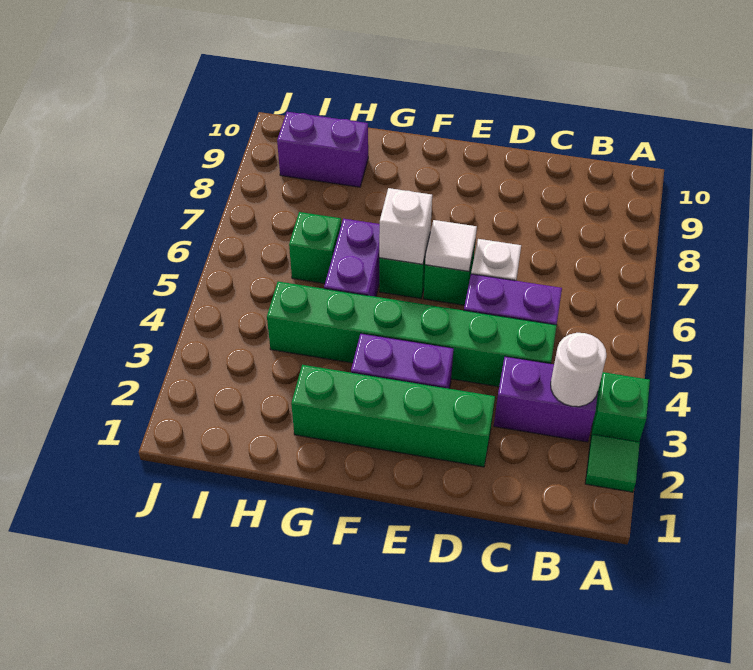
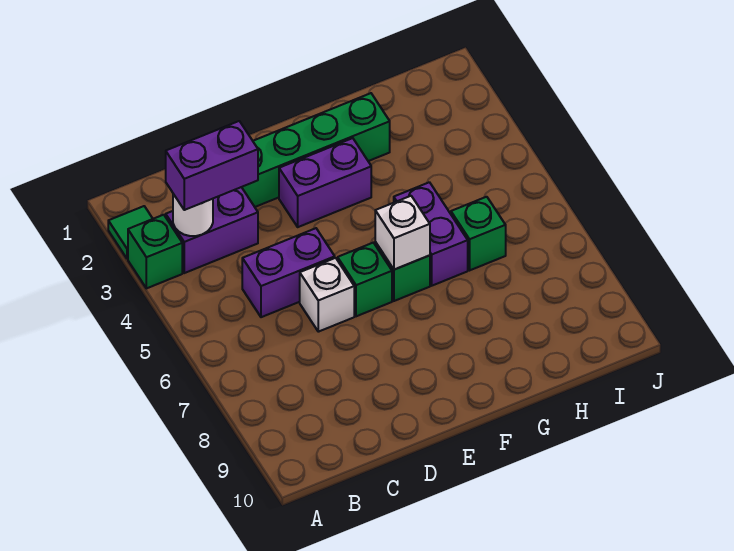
green 1x6 brick [267,282,557,387] -> none
white 1x1 tile [425,220,477,271] -> none
purple 1x2 brick [277,112,368,187] -> purple 1x2 brick moved to [166,121,258,210]

